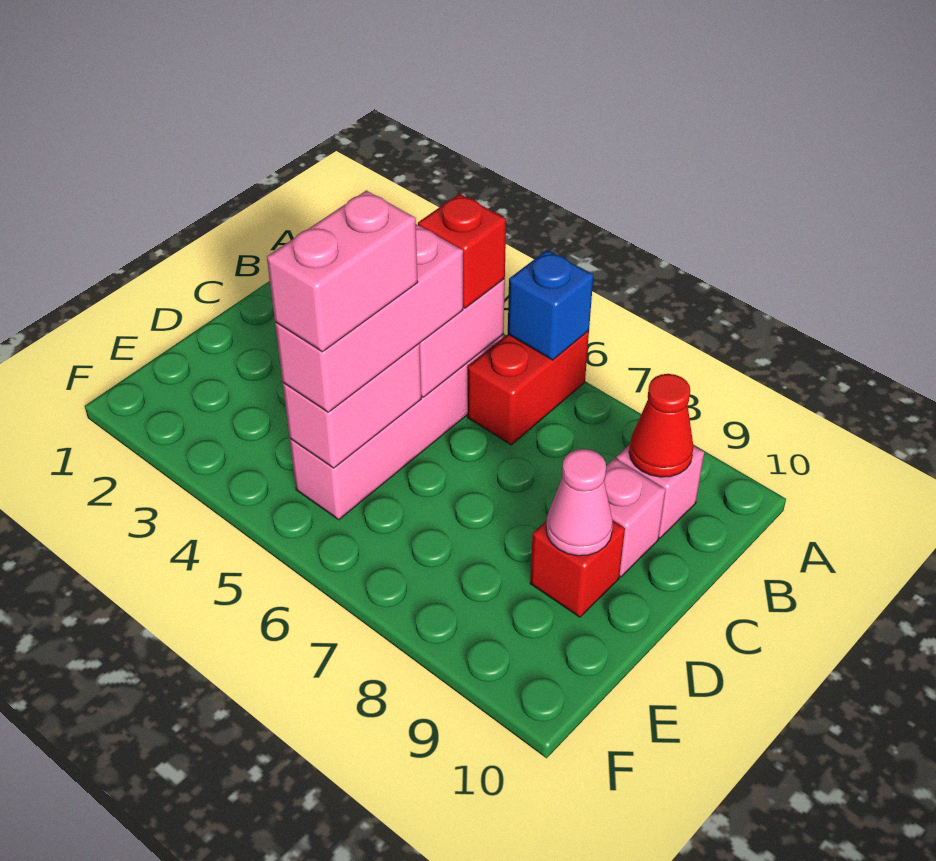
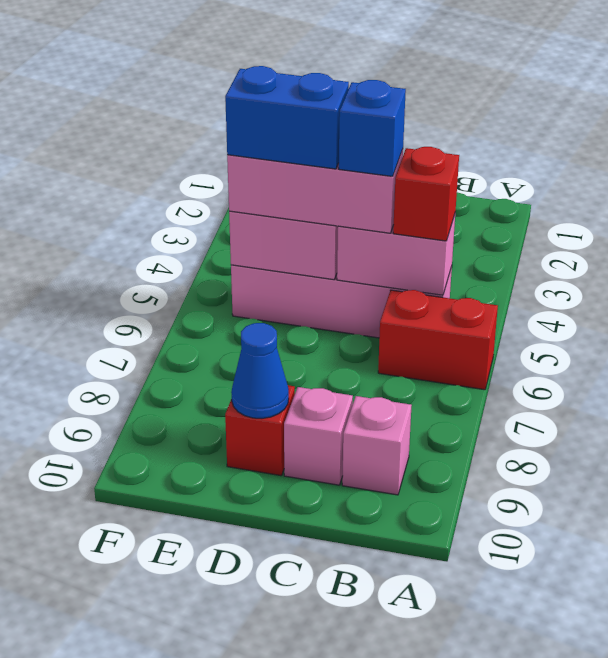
blue 1x1 brick [508,250,593,360] -> blue 1x1 brick moved to [339,80,406,176]
red 1x1 cone [629,374,694,477] -> none
pink 1x2 brick [267,190,418,352] -> blue 1x2 brick [225,66,349,169]
pink 1x1 cone [546,449,613,556] -> blue 1x1 cone [231,323,289,418]

